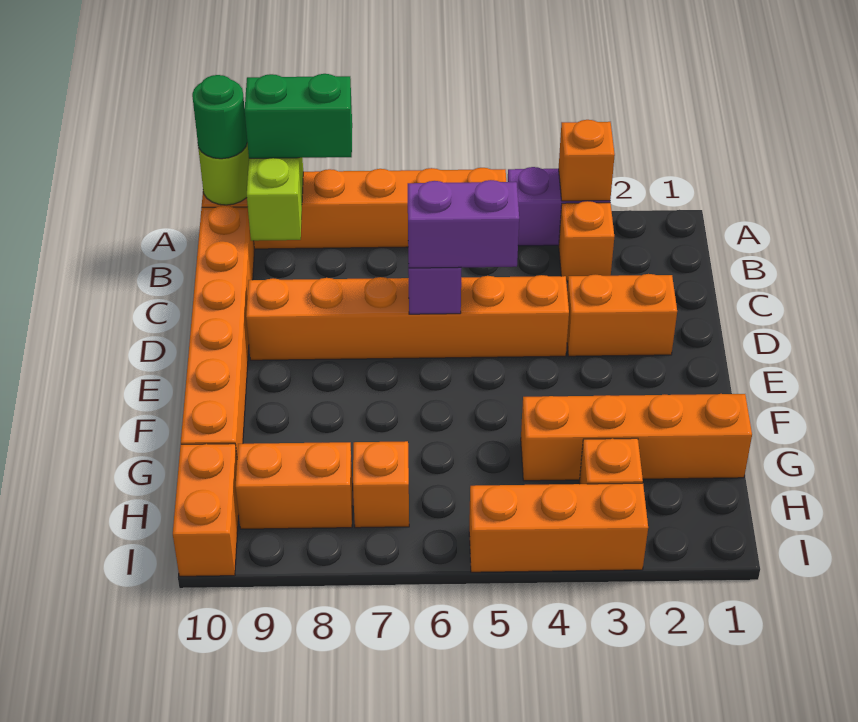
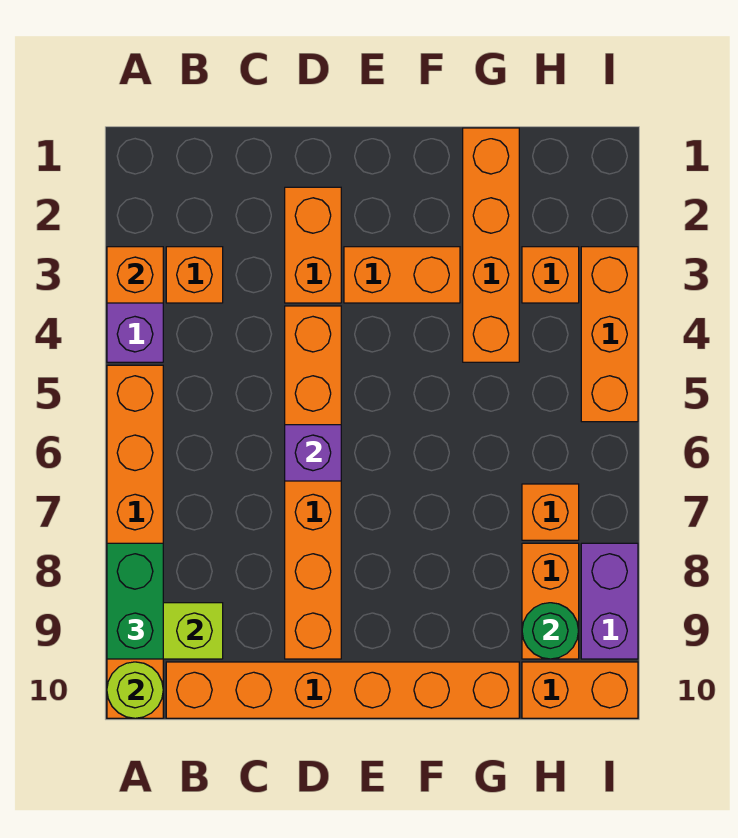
green 1x1 round brick [192,75,247,159] -> green 1x1 round brick moved to [522,603,579,659]
purple 1x2 brick [408,180,519,268] -> purple 1x2 brick moved to [581,543,638,659]
none -> orange 1x2 brick [344,247,460,303]

